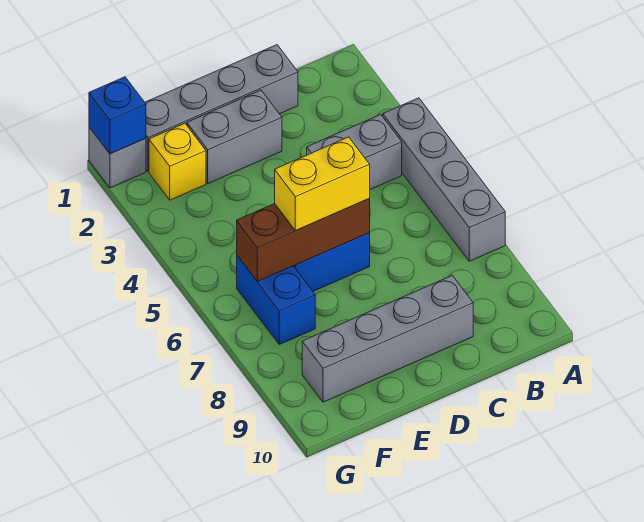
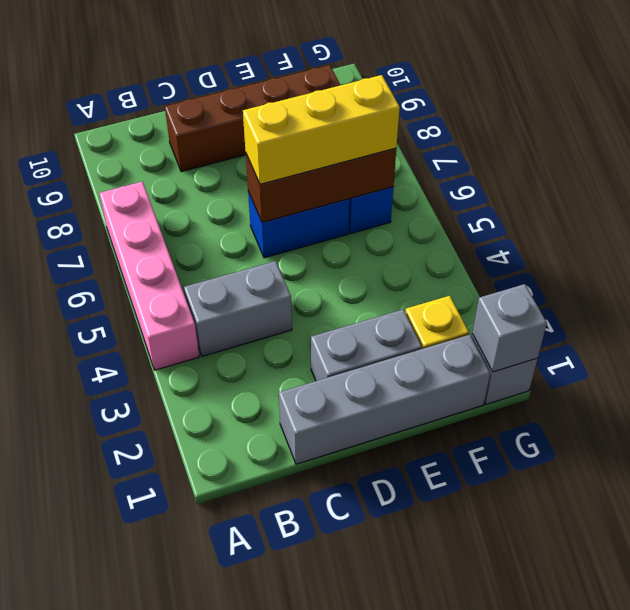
grey 1x4 brick [383,98,505,261] -> pink 1x4 brick [99,182,199,370]
grey 1x4 brick [302,276,473,402] -> brown 1x4 brick [165,65,340,172]
yellow 1x2 brick [275,137,370,230] -> yellow 1x3 brick [243,75,400,184]
blue 1x1 brick [89,77,146,154] -> grey 1x1 brick [473,284,547,372]

